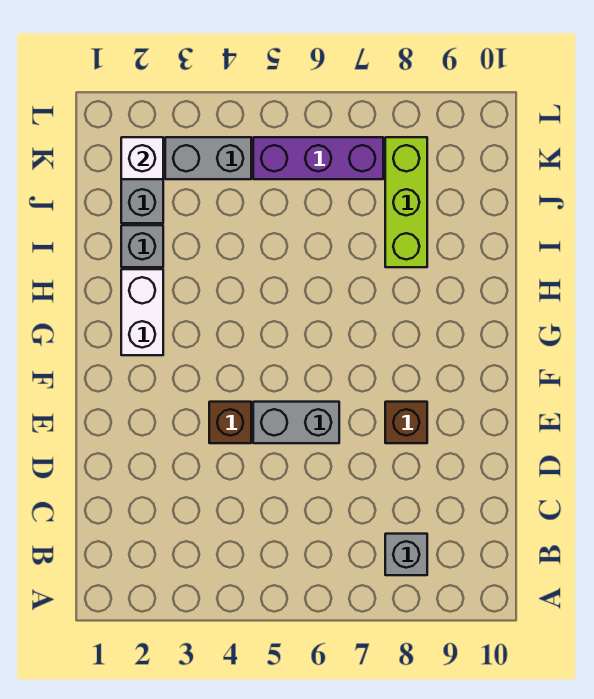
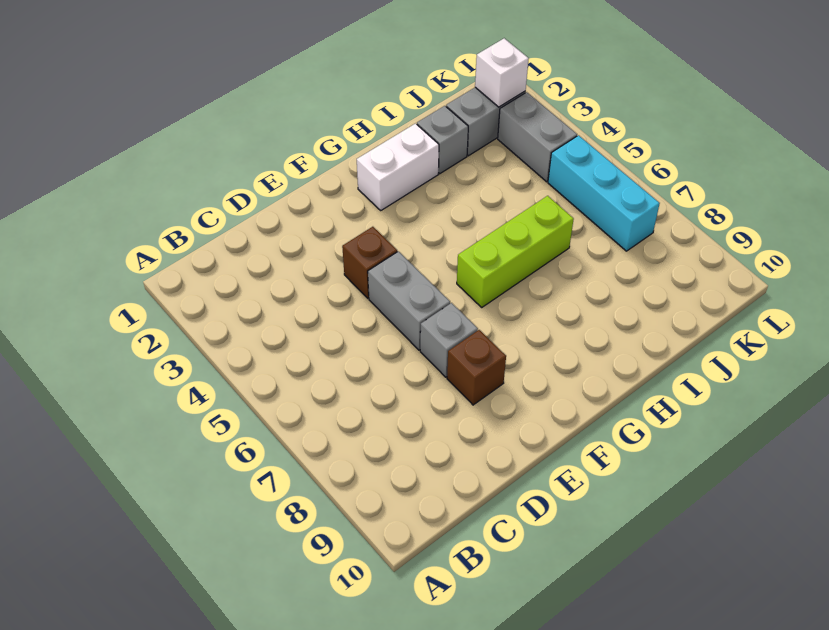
grey 1x1 brick [385,534,427,575] -> grey 1x1 brick moved to [420,303,478,377]
lime 1x3 brick [385,137,427,267] -> lime 1x3 brick moved to [457,196,574,307]
purple 1x3 brick [253,137,383,179] -> cyan 1x3 brick [548,135,660,251]

